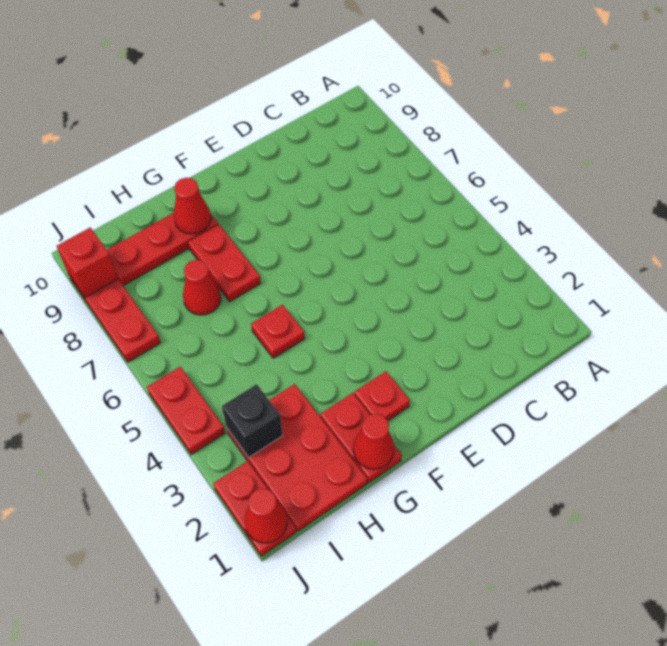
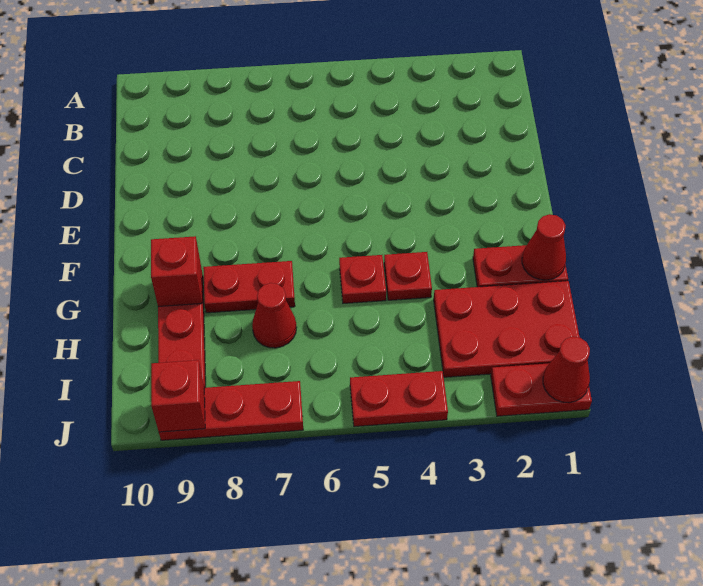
red 1x1 plate [354,371,410,421] -> red 1x1 plate moved to [384,252,432,300]
red 1x1 cone [174,178,211,234] -> red 1x1 brick [151,236,202,307]
black 1x1 brick [222,384,282,458] -> none

